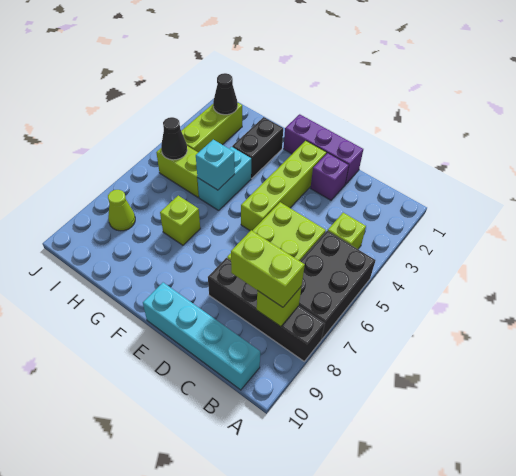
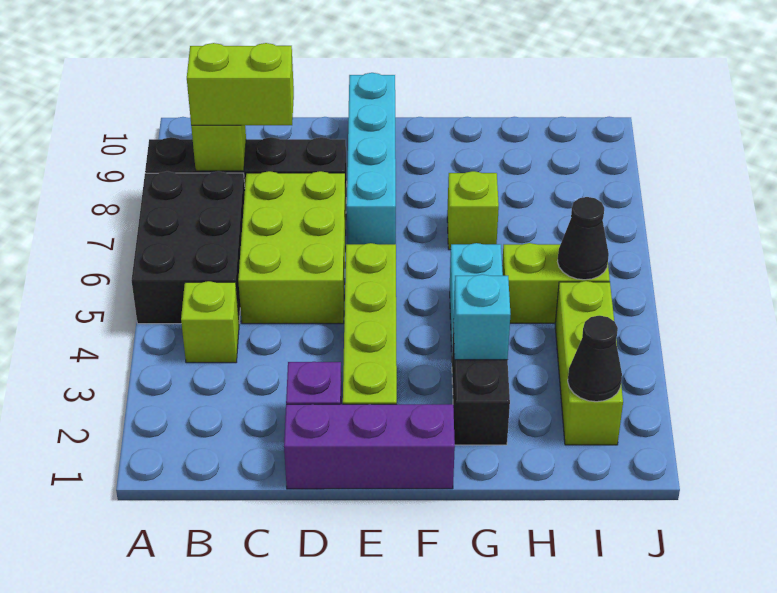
cyan 1x4 brick [143,283,260,390] -> cyan 1x4 brick turned to [347,73,396,244]
cyan 1x1 brick [196,140,235,190] -> cyan 1x1 brick moved to [453,274,511,360]
lime 1x1 cone [108,190,135,231] -> none

